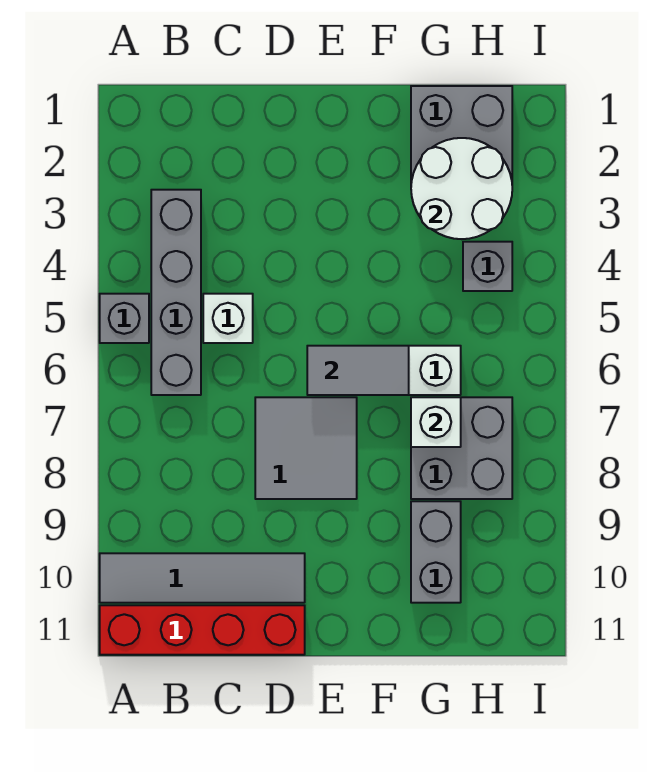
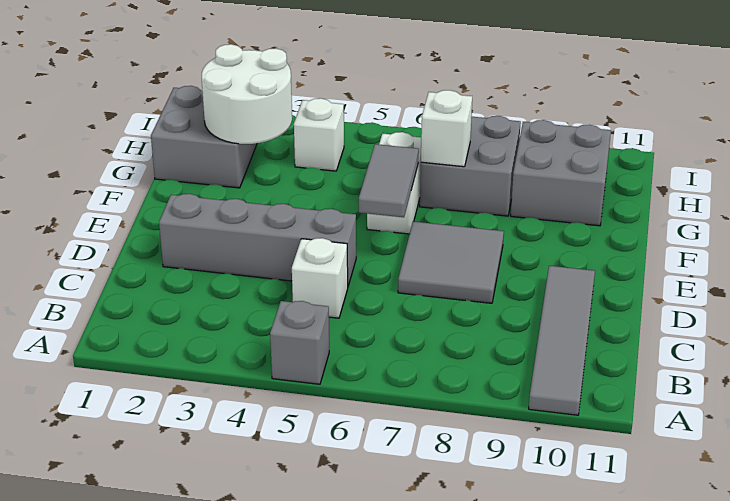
red 1x4 brick [100,605,305,655] -> none
grey 1x4 brick [151,190,201,395] -> grey 1x4 brick moved to [159,194,356,286]
grey 1x2 brick [411,501,461,603] -> grey 2x2 brick [511,120,611,226]
grey 1x1 brick [463,242,512,291] -> white 1x1 brick [294,98,344,171]

